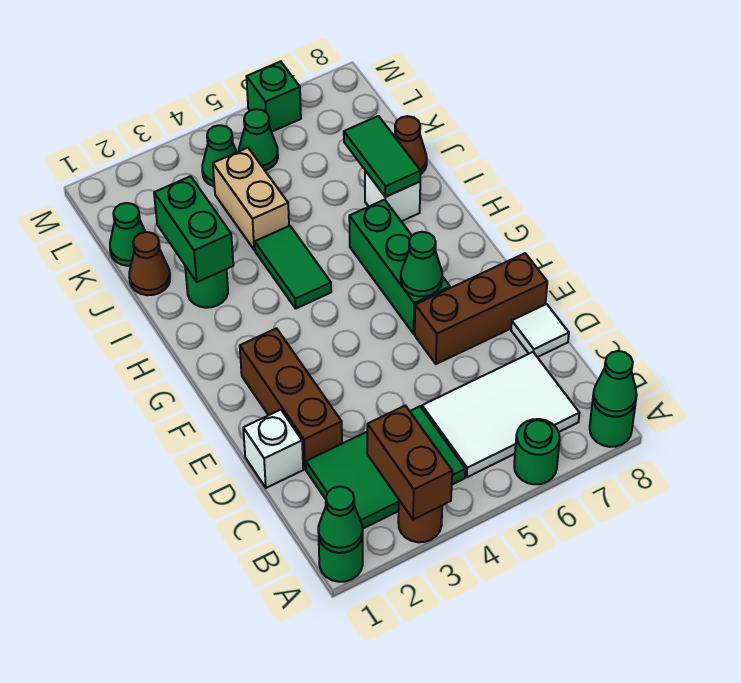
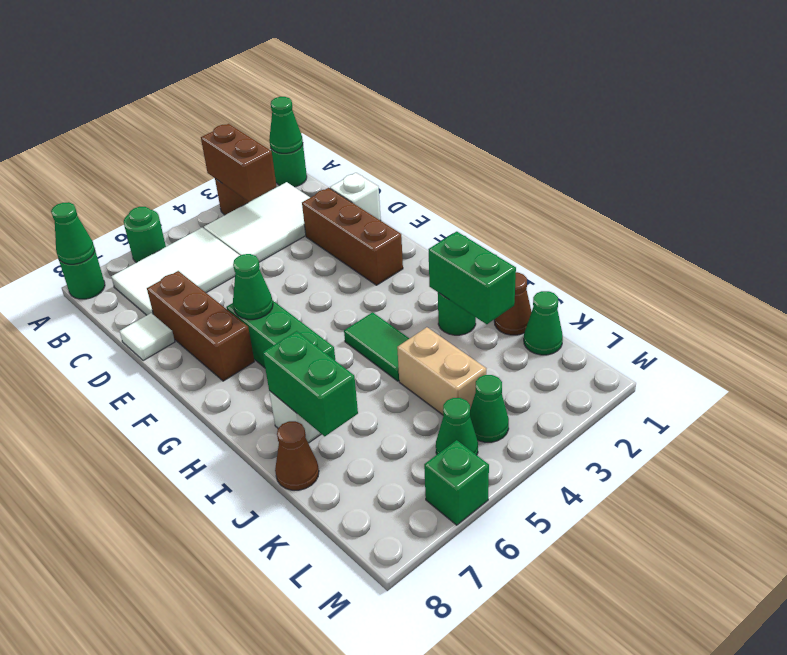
green 2x3 tile [306,406,465,529] -> white 2x3 tile [204,182,310,262]
brown 1x3 brick [415,253,547,364] -> brown 1x3 brick turned to [147,271,254,381]
green 1x2 tile [344,116,421,197] -> green 1x2 brick [263,331,358,436]

